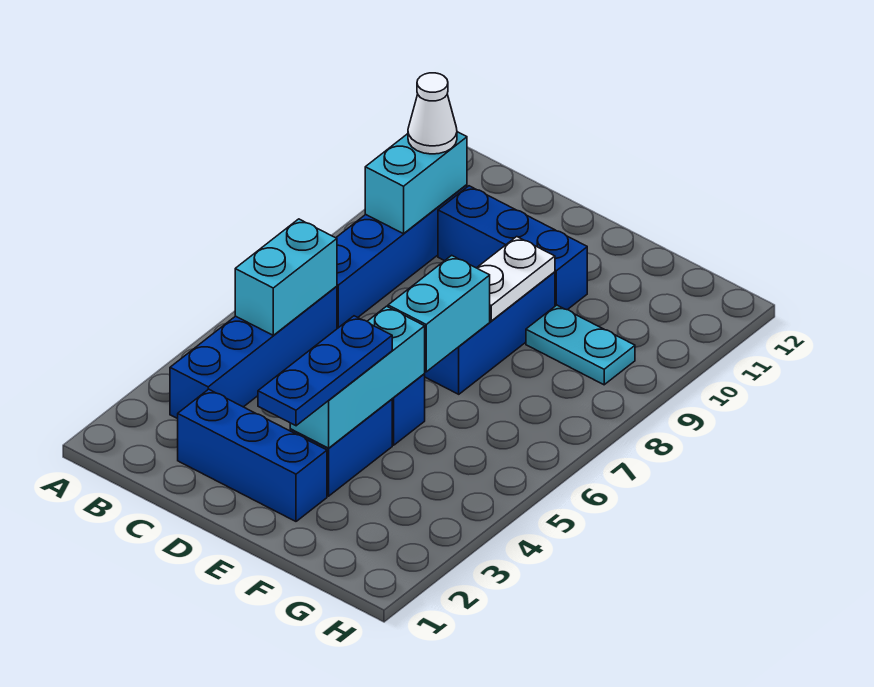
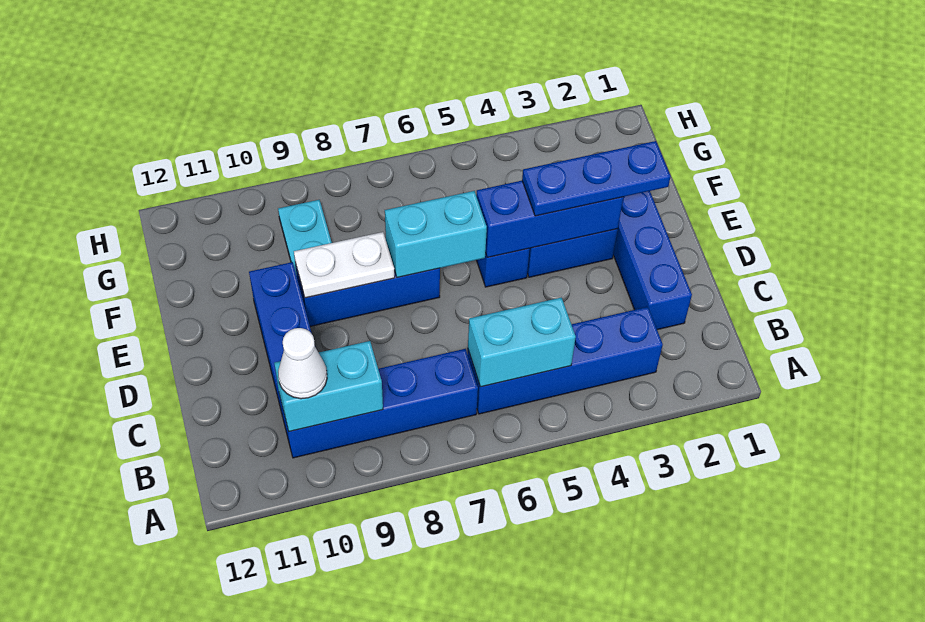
cyan 1x3 brick [290,306,425,448] -> blue 1x3 brick [476,181,623,257]

